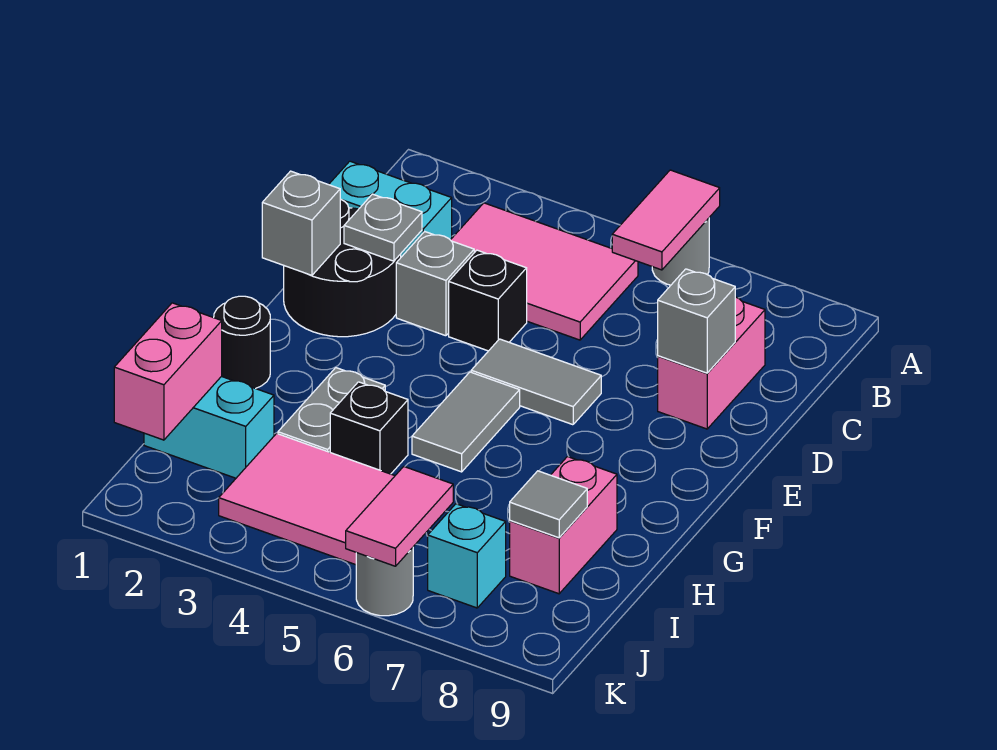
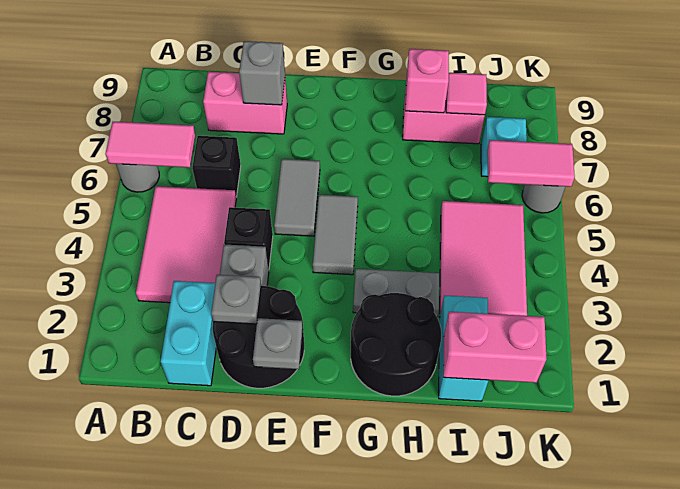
grey 1x1 brick [262,171,340,275] -> grey 1x1 plate [253,318,303,369]
grey 1x2 tile [412,372,520,472] -> grey 1x2 tile turned to [313,195,358,275]
black 1x1 round brick [214,296,270,389] -> black 2x2 round brick [351,293,441,396]
black 1x1 brick [330,382,408,474] -> black 1x1 brick moved to [192,136,241,197]
none -> pink 1x1 brick [405,49,449,113]
grey 1x1 tile [510,471,587,538] -> pink 1x1 tile [446,73,487,115]

